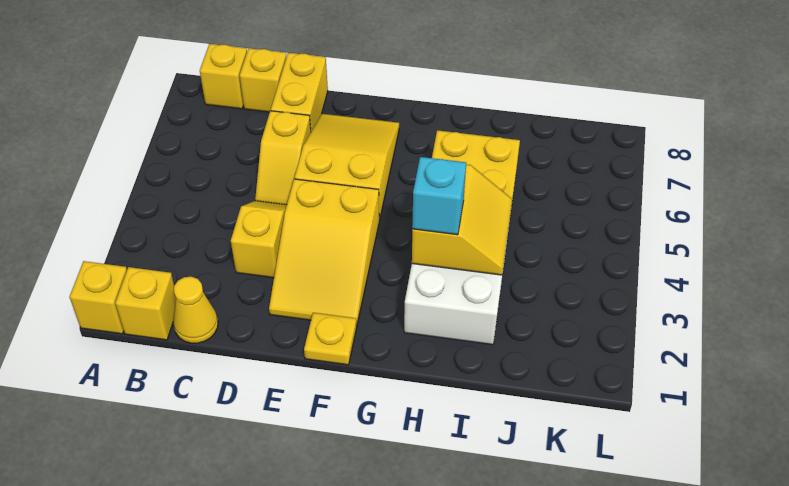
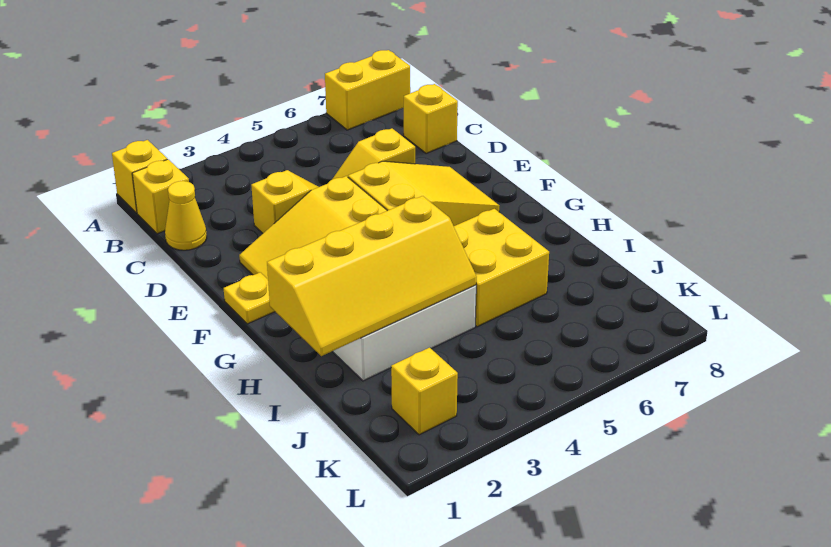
yellow 1x1 brick [200,44,247,109] -> yellow 1x1 brick moved to [391,348,458,435]
yellow 1x2 brick [271,53,328,131] -> yellow 1x2 brick moved to [325,50,410,130]
yellow 2x2 slope [412,164,512,275] -> yellow 2x4 slope [267,196,477,356]
cyan 1x1 brick [412,157,466,235] -> none

